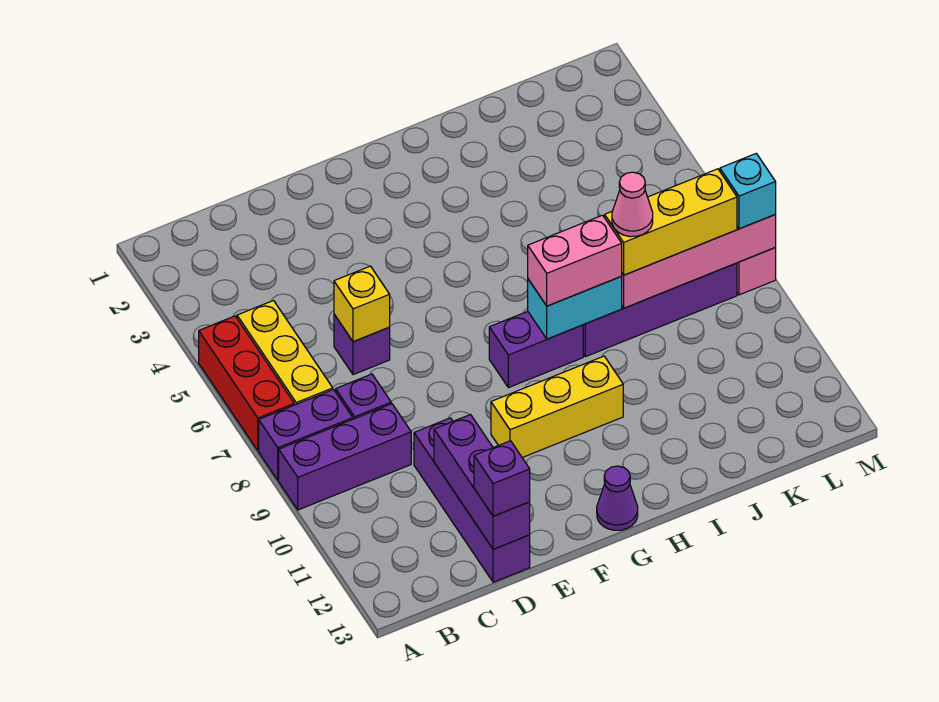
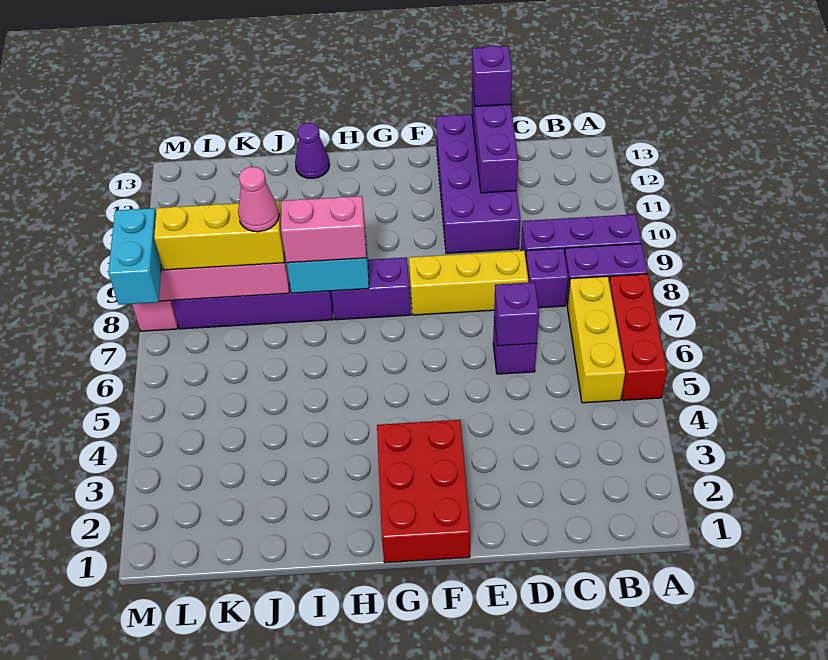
yellow 1x1 brick [334,266,390,342] -> purple 1x1 brick [494,282,539,346]
purple 1x4 brick [414,418,530,582] -> purple 2x4 brick [436,114,520,253]
none -> red 2x3 brick [377,420,470,563]
yellow 1x3 brick [491,356,623,458] -> yellow 1x3 brick moved to [409,251,528,315]
purple 1x1 cone [597,466,638,530] -> purple 1x1 cone moved to [295,123,329,178]
cyan 1x1 brick [720,153,776,229] -> cyan 1x2 brick [108,208,161,305]

